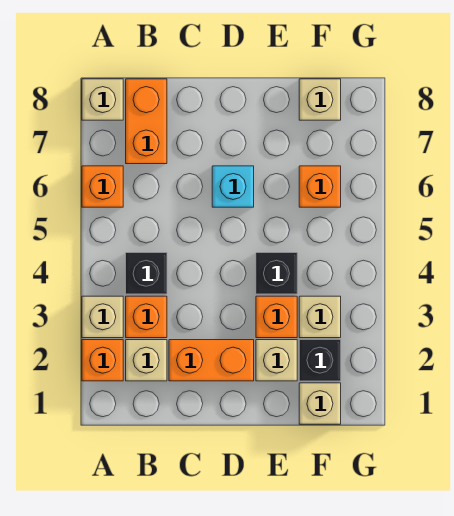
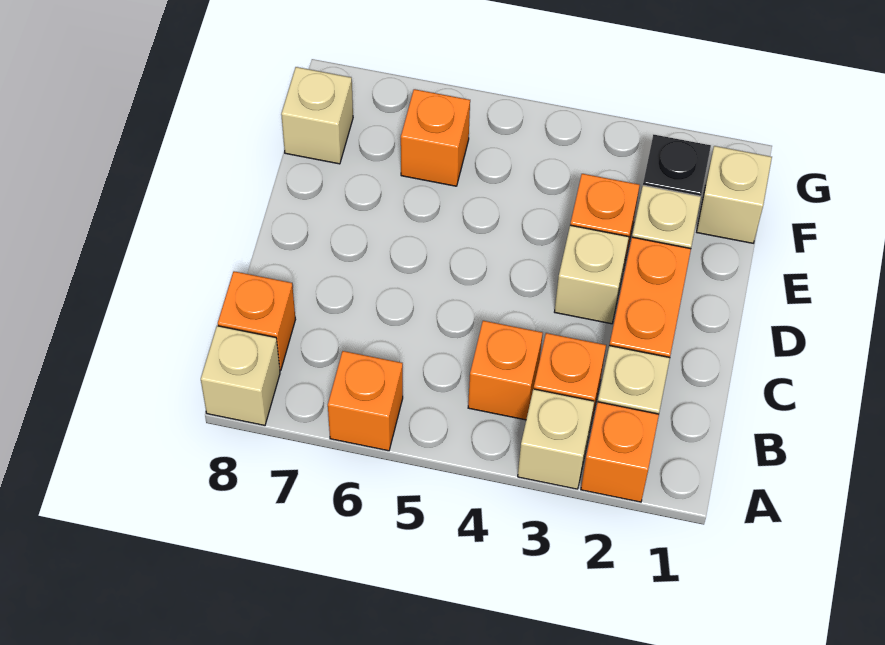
black 1x1 brick [126,253,167,294] -> orange 1x1 brick [468,321,543,420]
orange 1x2 brick [126,79,167,164] -> orange 1x1 brick [218,271,295,370]
cyan 1x1 brick [212,166,254,207] -> none
black 1x1 brick [256,253,297,294] -> none
tan 1x1 brick [299,296,341,338] -> tan 1x1 brick moved to [555,225,629,324]

